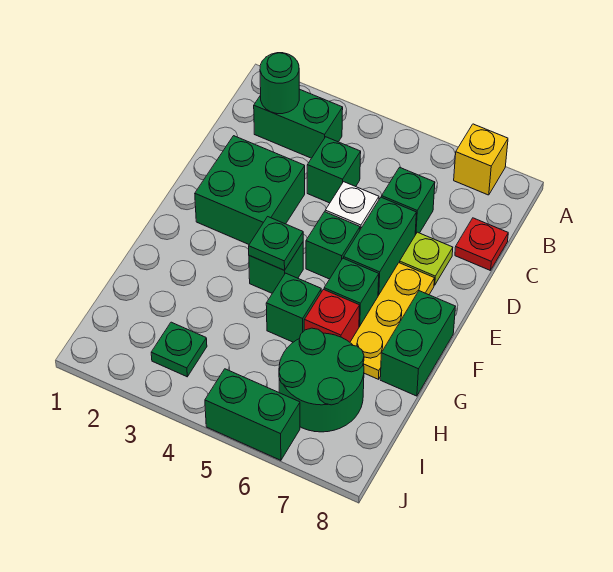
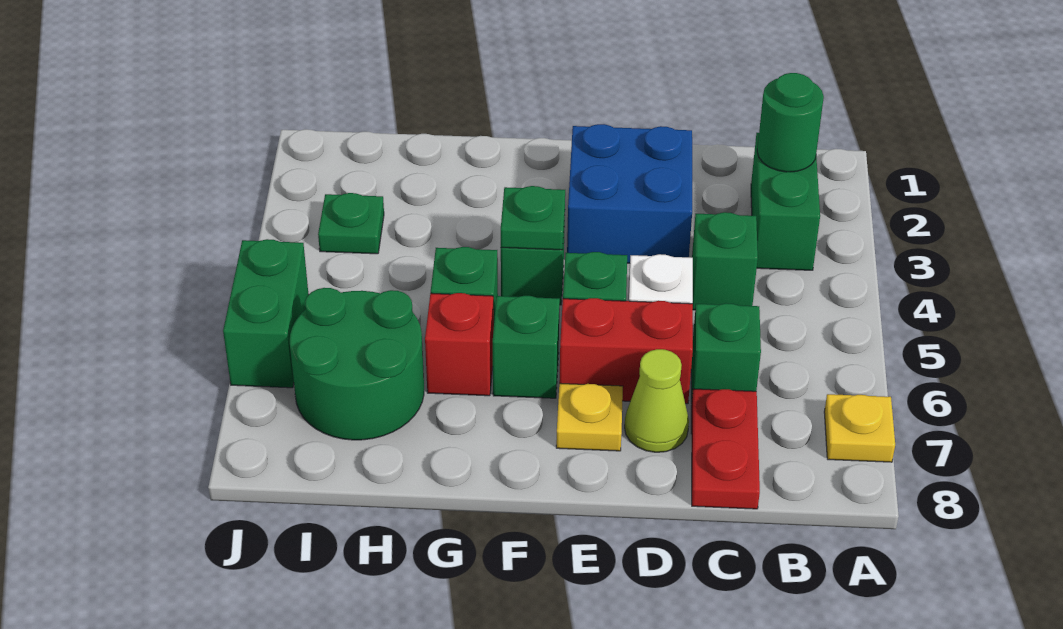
yellow 1x1 brick [454,124,508,195] -> yellow 1x1 plate [824,394,895,462]
red 1x1 plate [455,218,508,271] -> red 1x2 plate [691,389,760,509]
green 2x2 brick [195,136,305,244] -> blue 2x2 brick [567,124,692,263]
green 1x2 brick [344,197,416,296] -> red 1x2 brick [559,298,693,404]
lime 1x1 plate [400,232,453,285] -> lime 1x1 cone [625,349,689,452]
yellow 1x3 plate [350,263,434,379] -> yellow 1x1 plate [556,383,623,451]
green 1x2 brick [380,291,455,396] -> none

